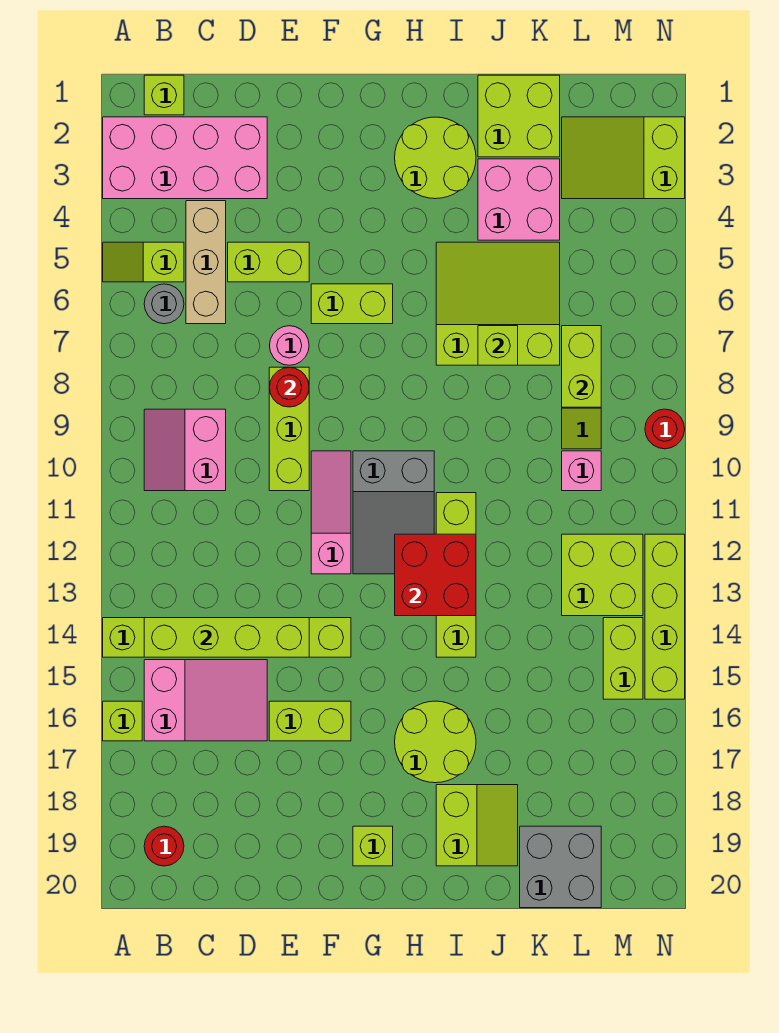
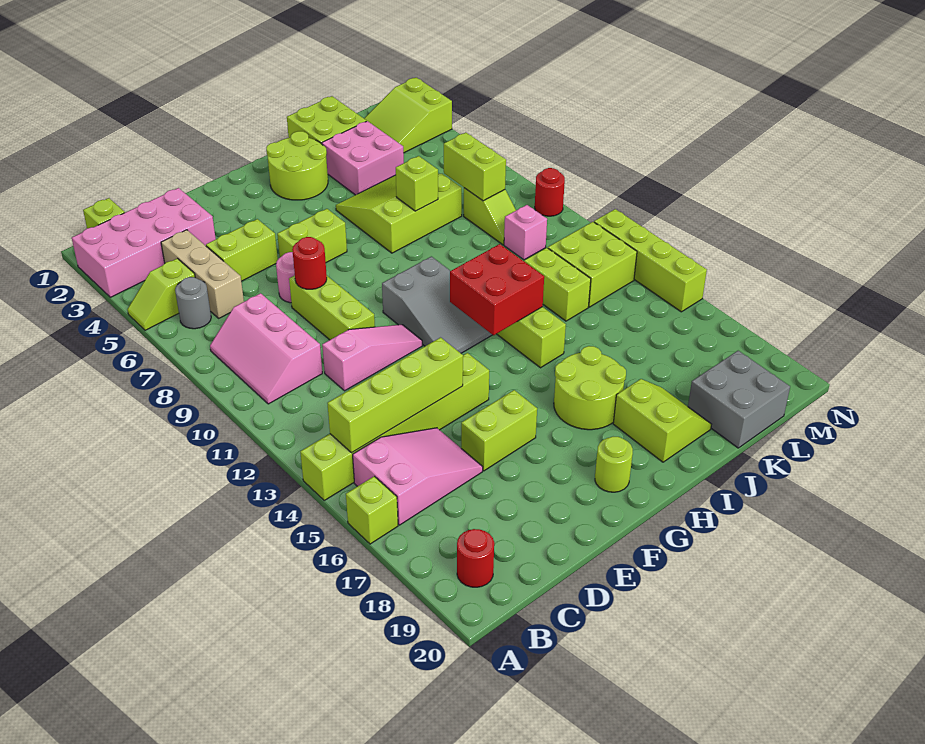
pink 2x2 slope [144,409,226,491] -> pink 2x3 slope [210,293,322,404]
pink 1x3 slope [311,451,351,574] -> pink 1x3 slope turned to [322,325,422,391]
lime 1x1 brick [353,826,393,866] -> lime 1x1 round brick [595,437,633,492]
lime 1x2 brick [603,618,643,699] -> lime 1x2 brick moved to [524,248,591,321]

